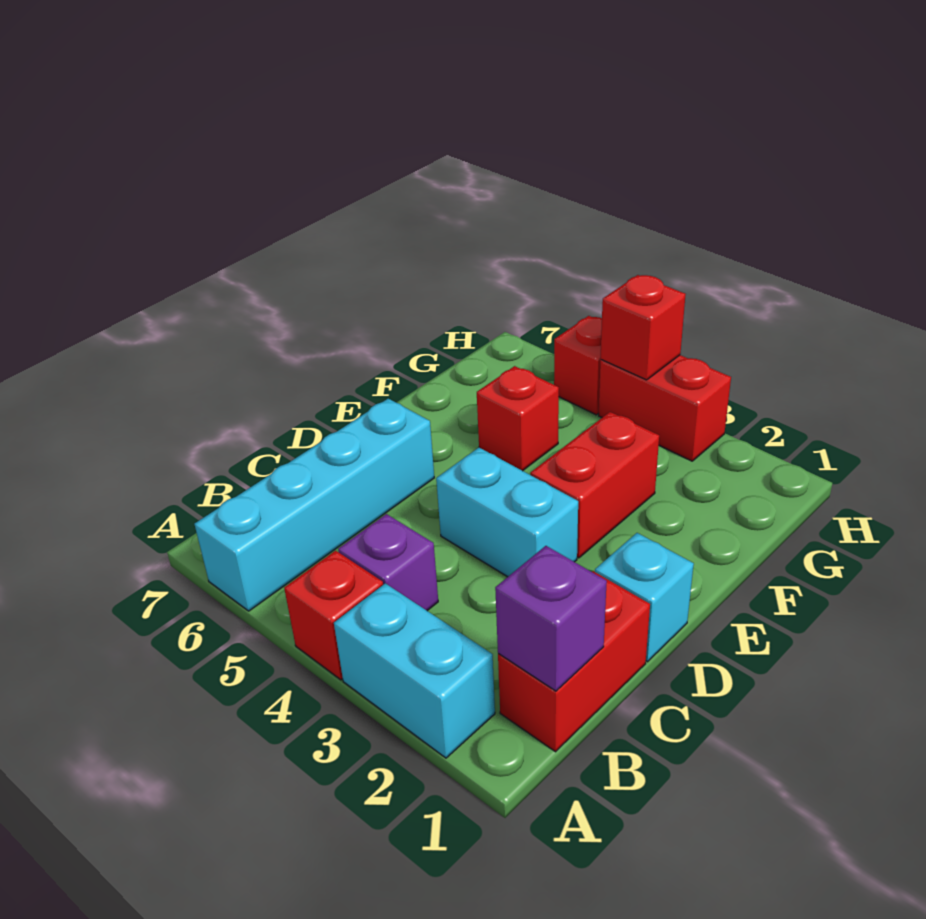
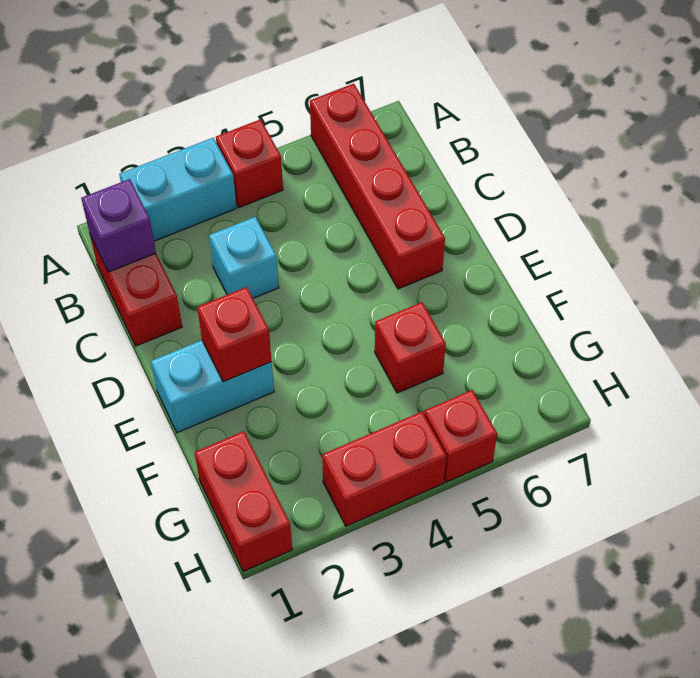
cyan 1x4 brick [194,399,434,611] -> red 1x4 brick [310,84,445,289]
purple 1x1 brick [338,514,438,611] -> none
cyan 1x1 brick [595,533,694,662] -> cyan 1x1 brick moved to [209,217,279,298]
cyan 1x2 brick [436,448,578,577] -> cyan 1x2 brick moved to [151,340,274,433]
red 1x2 brick [530,412,659,558] -> red 1x2 brick moved to [194,431,292,572]
red 1x1 brick [601,275,686,380] -> red 1x1 brick moved to [197,287,272,382]

